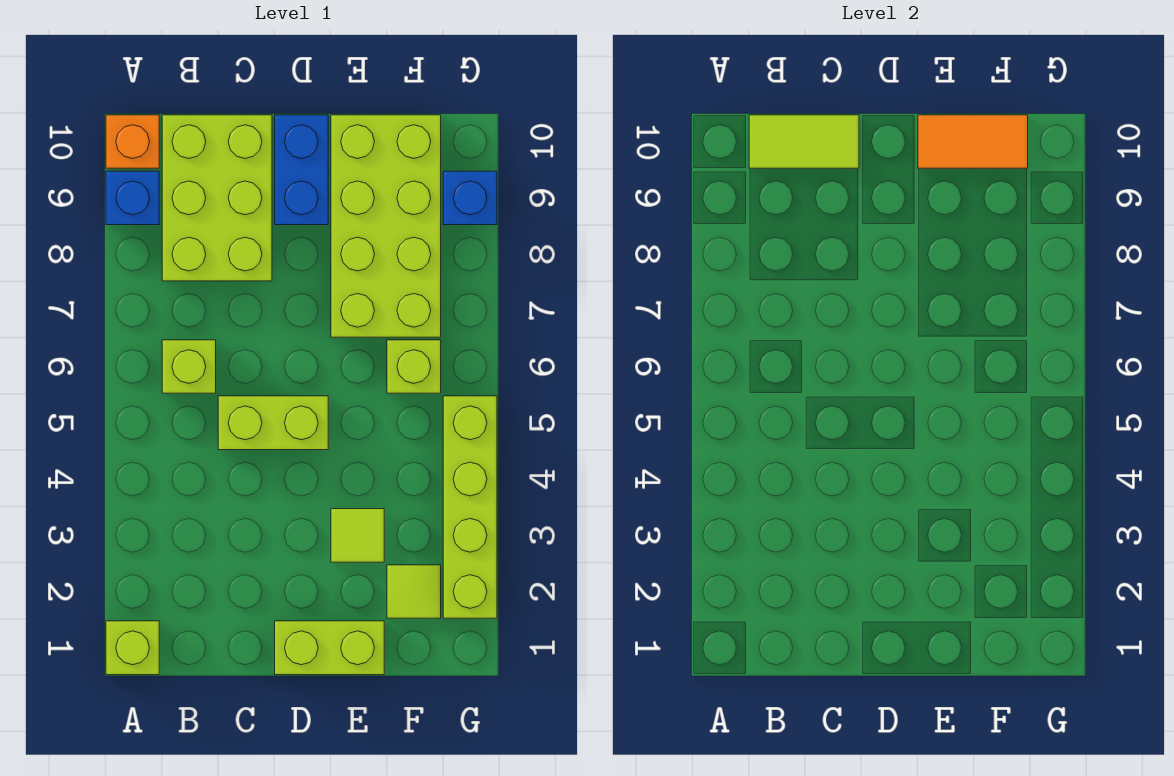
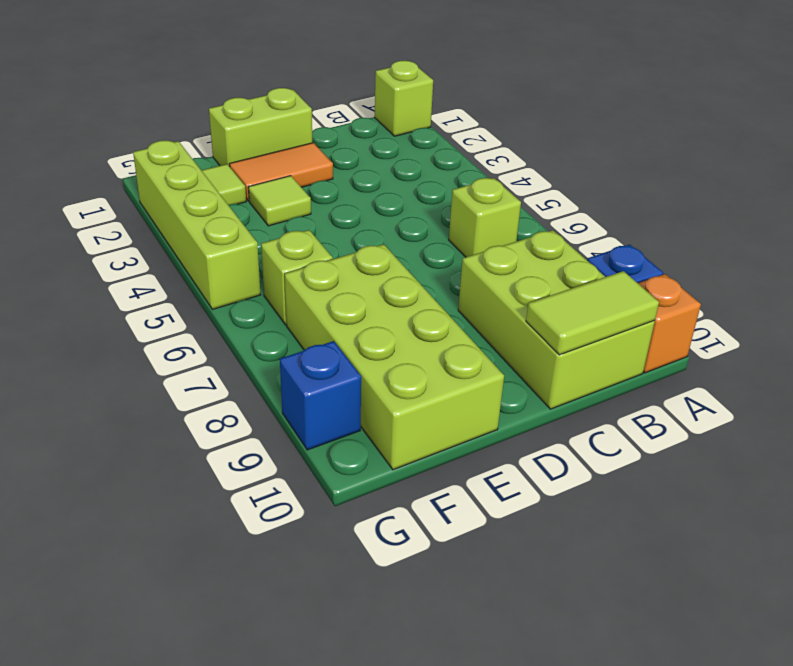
lime 1x2 brick [218,396,328,450] -> none
blue 1x2 brick [275,115,328,225] -> none
orange 1x2 tile [918,115,1028,168] -> orange 1x2 tile moved to [230,143,333,201]

